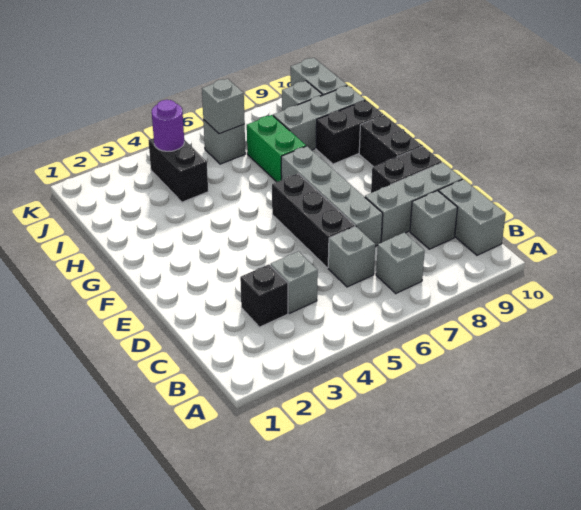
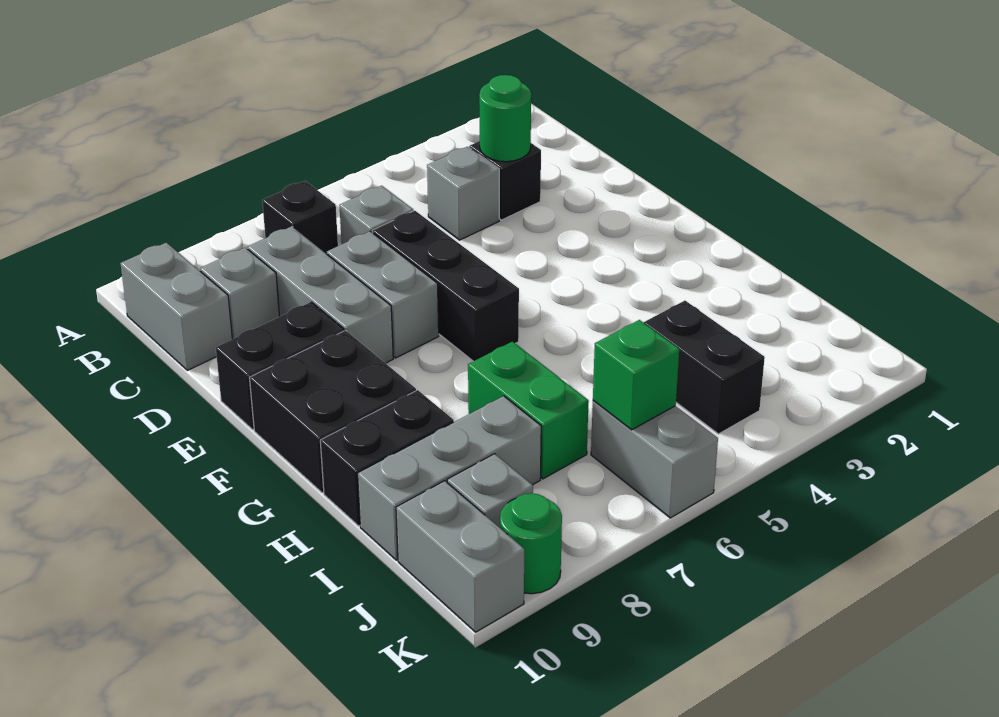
grey 1x1 brick [376,232,425,293] -> black 1x1 brick [262,181,338,254]
none -> green 1x1 round brick [479,75,531,162]
grey 1x4 brick [281,146,383,246] -> grey 1x2 brick [327,231,439,358]
grey 1x3 brick [365,163,463,243] -> grey 1x3 brick turned to [248,226,393,363]
black 1x2 brick [359,115,422,167] -> black 2x2 brick [249,330,416,493]
purple 1x1 round brick [152,100,184,151] -> none
grey 1x1 brick [203,120,245,164] -> grey 1x2 brick [591,401,718,518]
grey 1x1 brick [202,79,245,134] -> green 1x1 brick [593,320,679,430]
none -> green 1x1 round brick [500,493,562,594]

